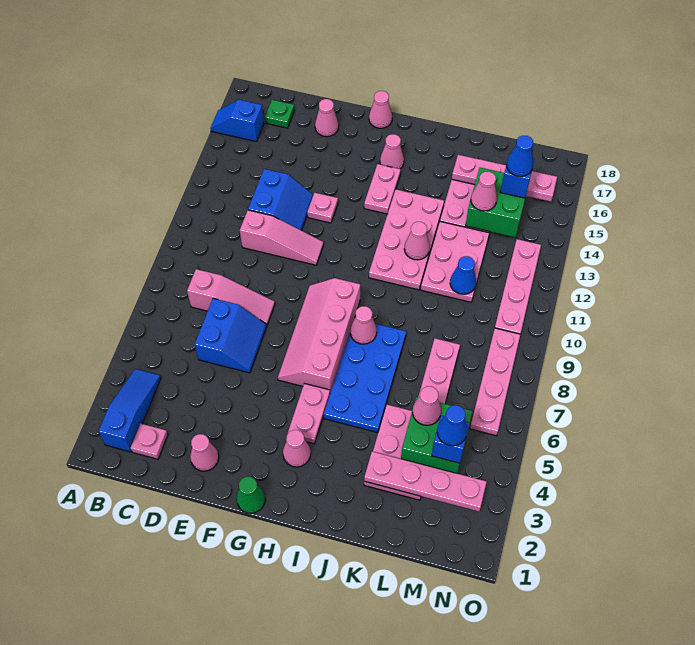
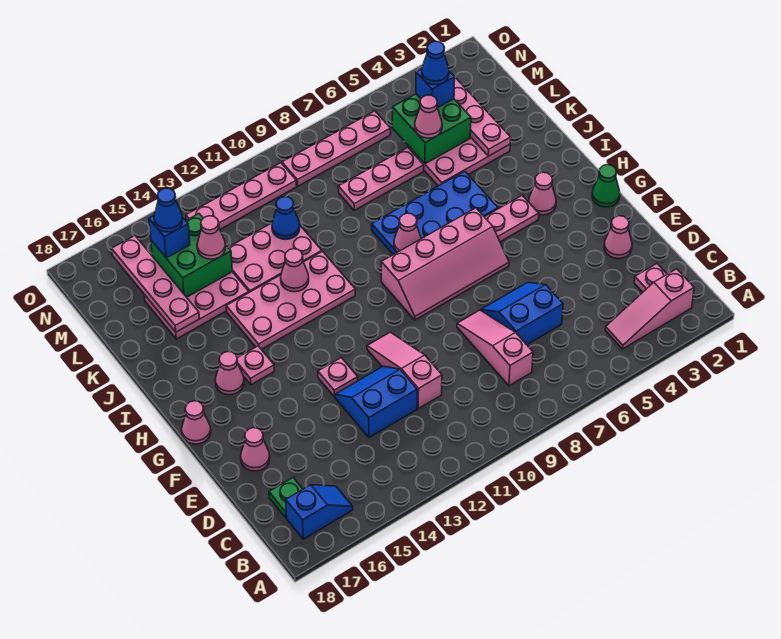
blue 1x2 slope [211,100,264,142] -> blue 1x2 slope turned to [286,485,353,539]
blue 1x3 slope [99,369,161,452] -> pink 1x3 slope [605,269,694,349]
pink 1x2 plate [364,164,401,214] -> pink 1x1 plate [237,346,274,385]

